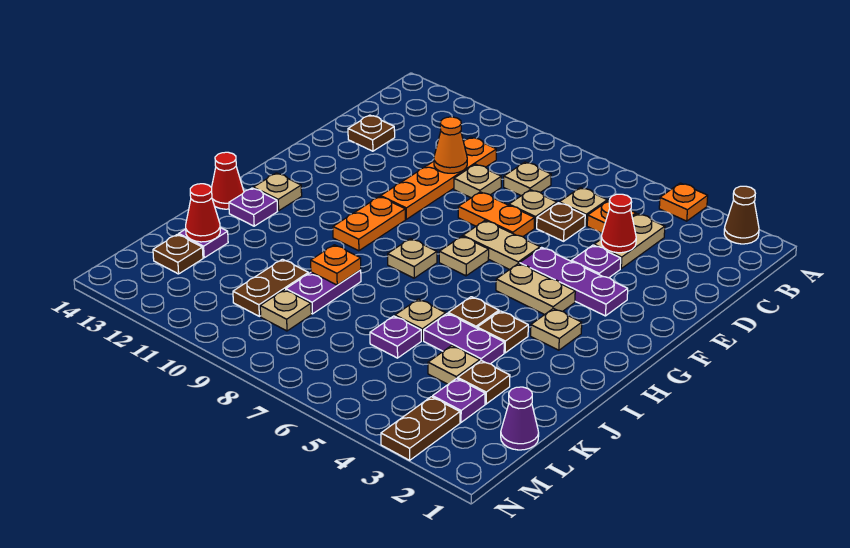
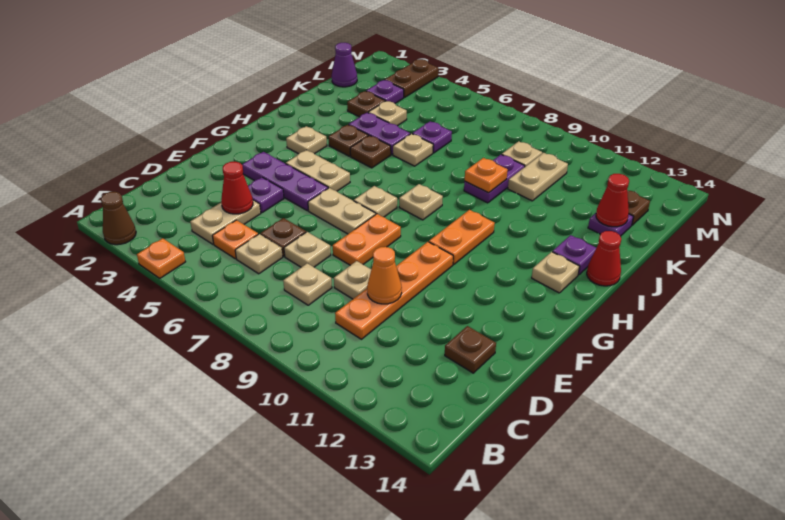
orange 1x2 plate [458,192,535,237] -> orange 1x2 plate turned to [333,214,401,265]
brown 1x2 plate [233,259,308,316] -> tan 1x2 plate [508,153,568,201]

